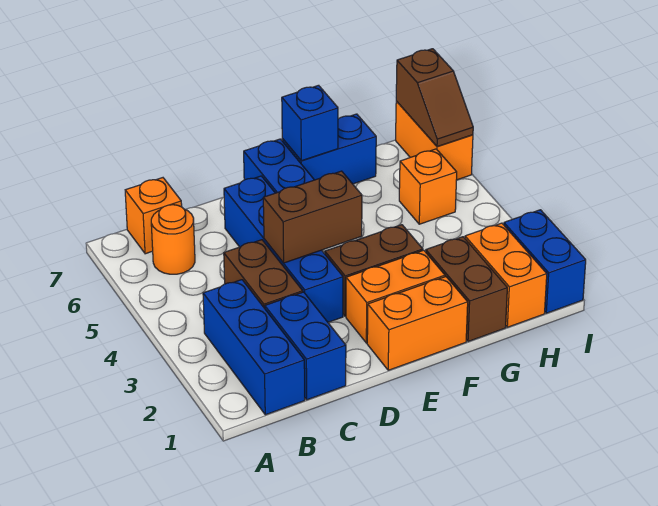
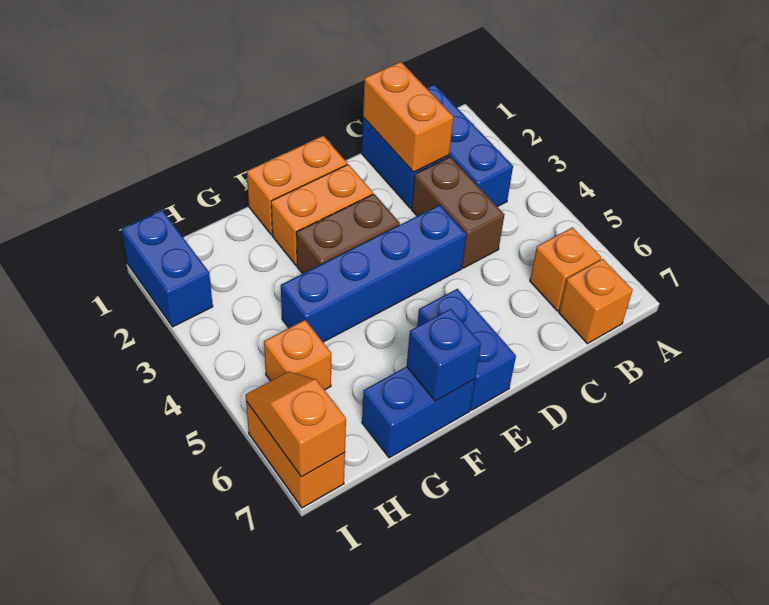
orange 1x1 round brick [151,205,195,274] -> orange 1x1 brick [530,227,601,311]
blue 1x4 brick [224,176,343,322] -> blue 1x4 brick turned to [281,205,466,342]
brown 1x2 brick [263,171,362,263] -> none
brown 1x2 brick [426,237,507,342] -> none
orange 1x2 brick [465,223,547,327] -> orange 1x2 brick moved to [363,62,453,172]
brown 1x2 slope [396,49,473,147] -> orange 1x2 slope [246,372,346,477]

